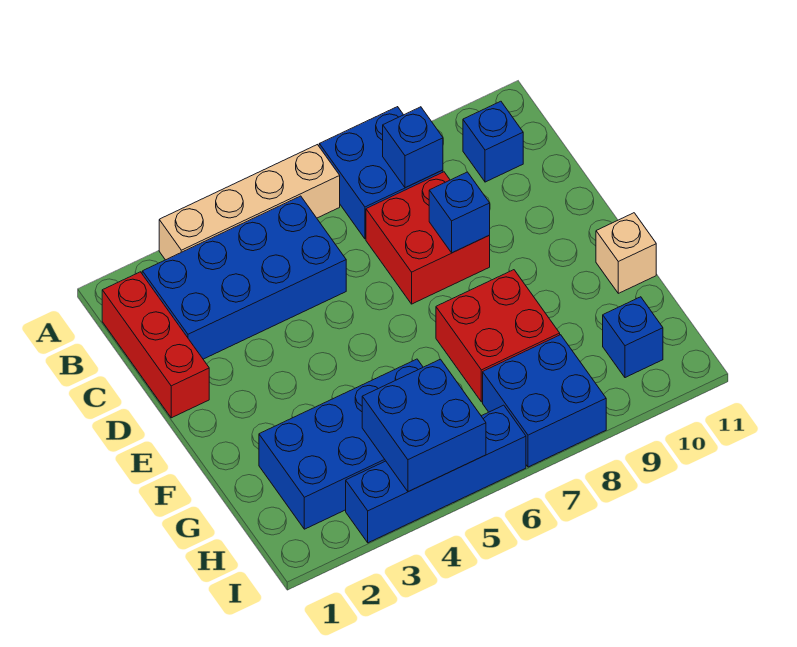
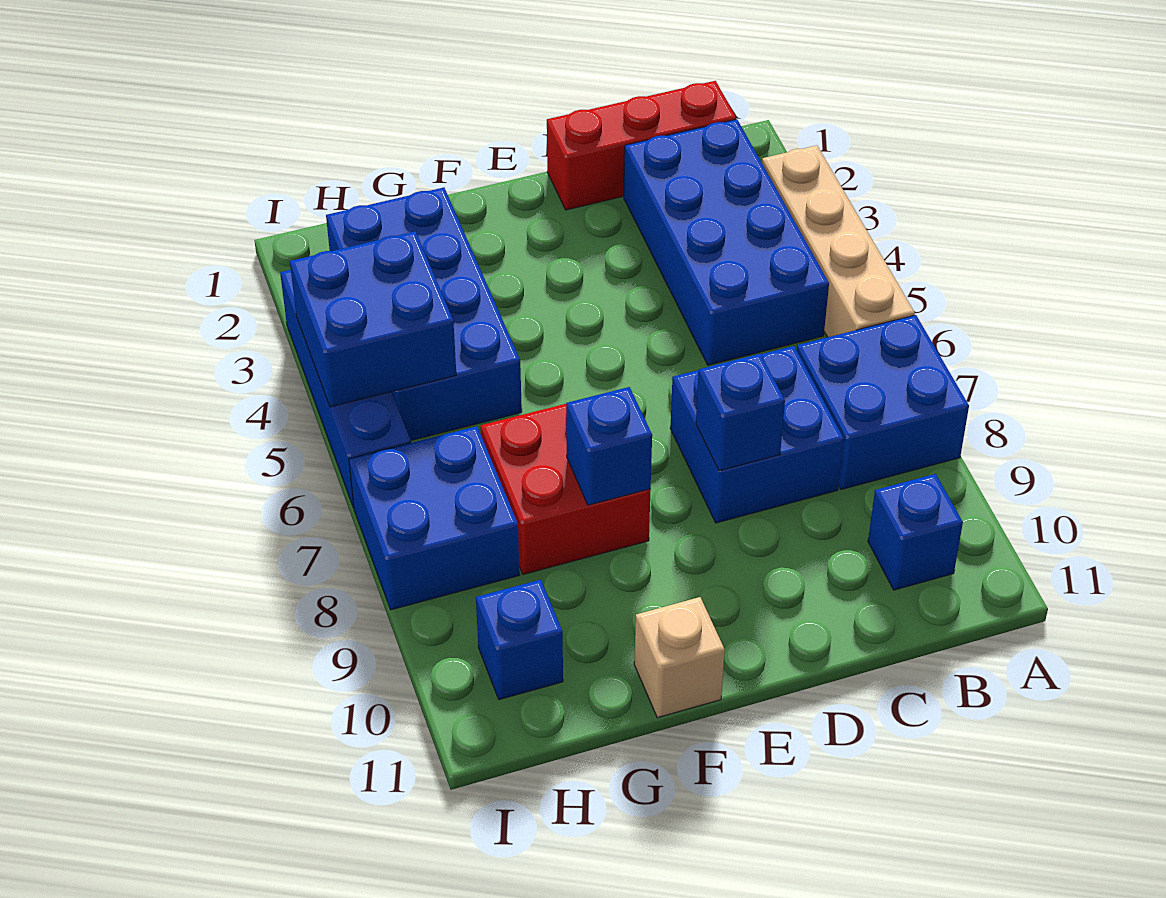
blue 1x1 brick [383,107,443,188] -> blue 1x1 brick moved to [566,387,652,505]
red 2x2 brick [366,172,490,304] -> blue 2x2 brick [670,346,844,523]

